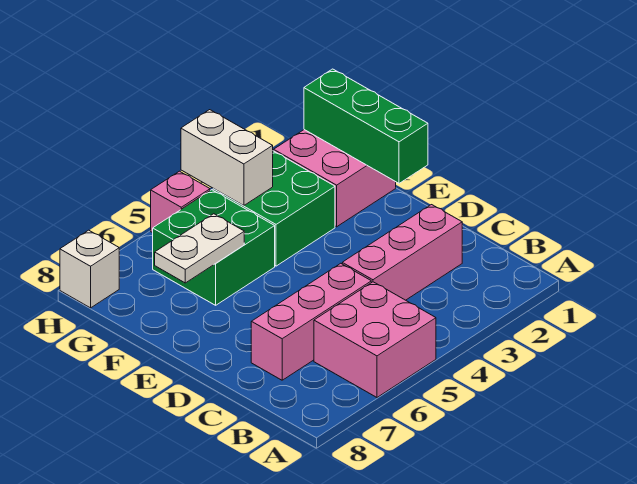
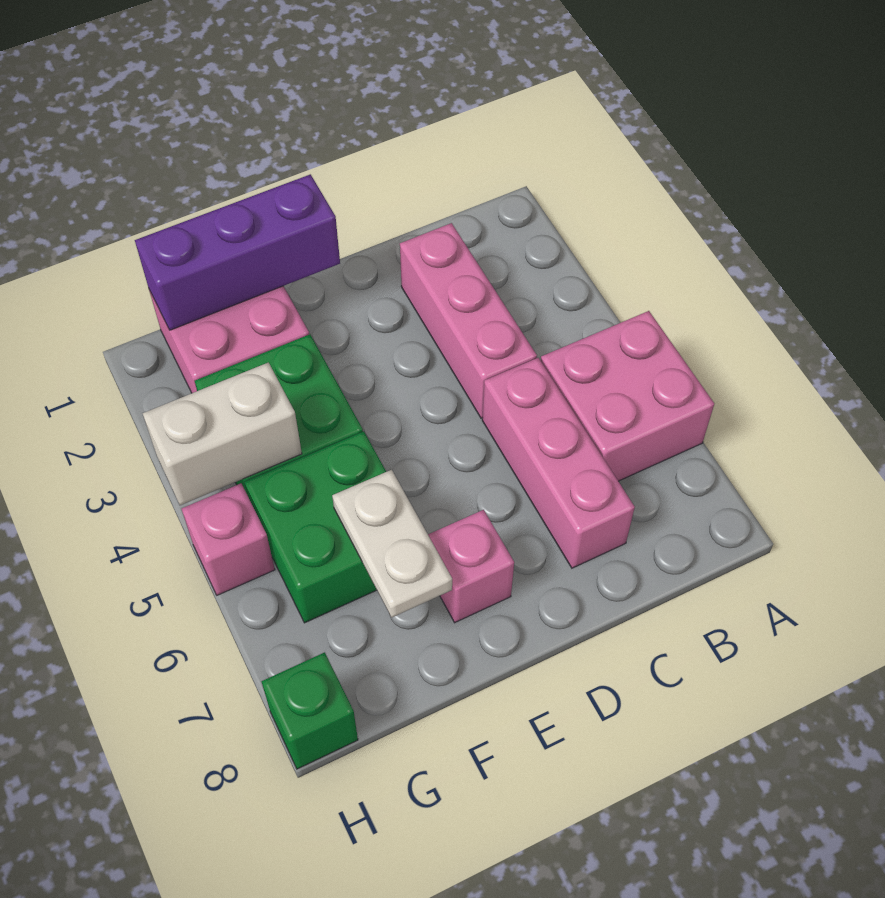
green 1x3 brick [304,69,428,183] -> purple 1x3 brick [135,174,340,330]
none -> pink 1x1 brick [428,510,514,623]
white 1x1 brick [60,230,119,308] -> green 1x1 brick [261,652,358,769]

